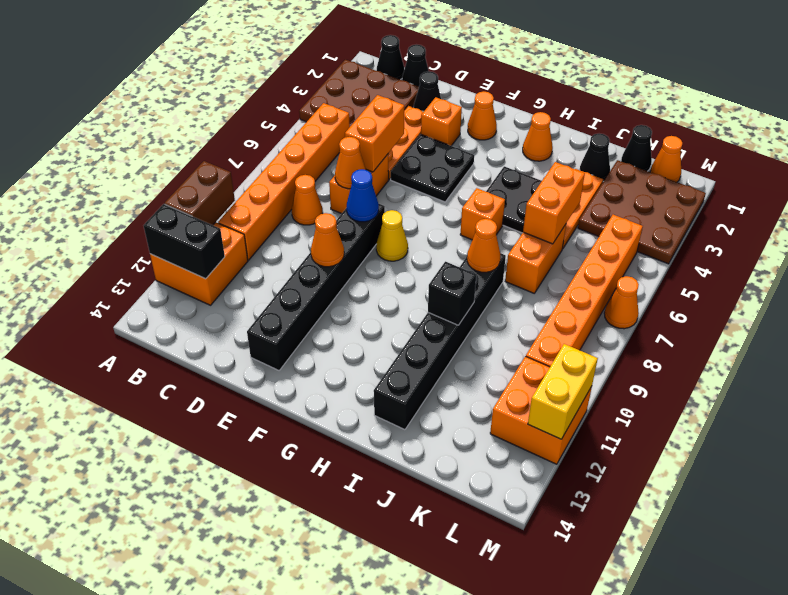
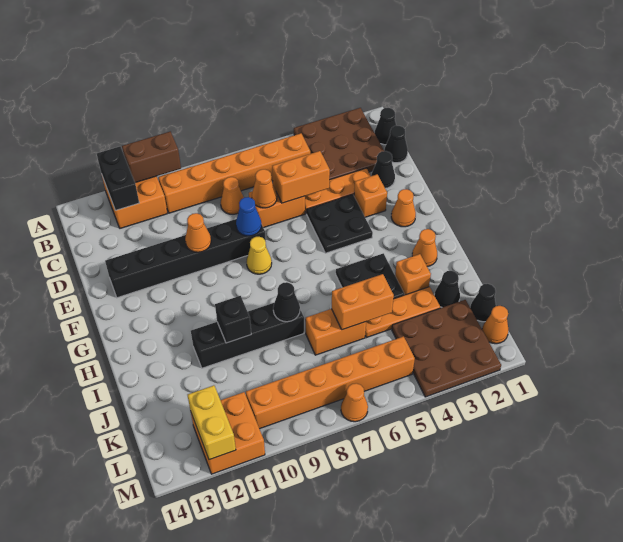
orange 1x1 brick [460,188,505,240] -> orange 1x1 brick moved to [395,254,431,295]
black 1x6 brick [374,253,506,430] -> black 1x4 brick [191,303,304,368]
orange 1x1 cone [467,219,500,272] -> black 1x1 cone [273,282,300,322]
yellow 1x2 brick [528,344,598,439] -> yellow 1x2 brick turned to [188,385,236,460]

